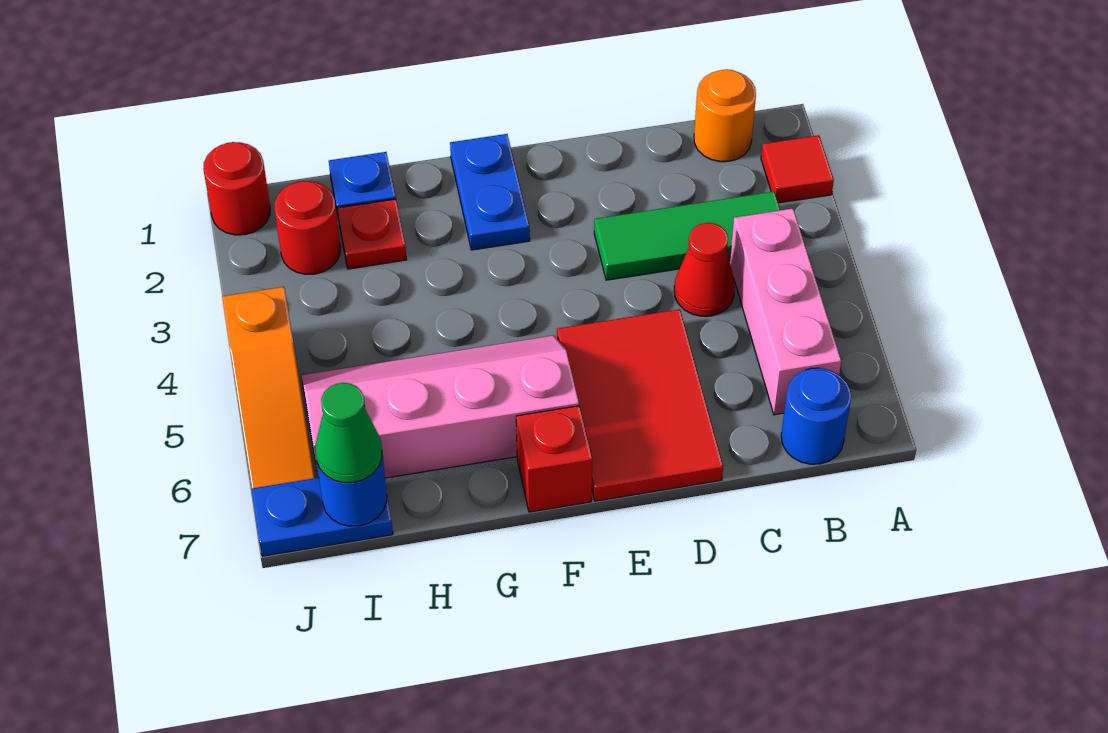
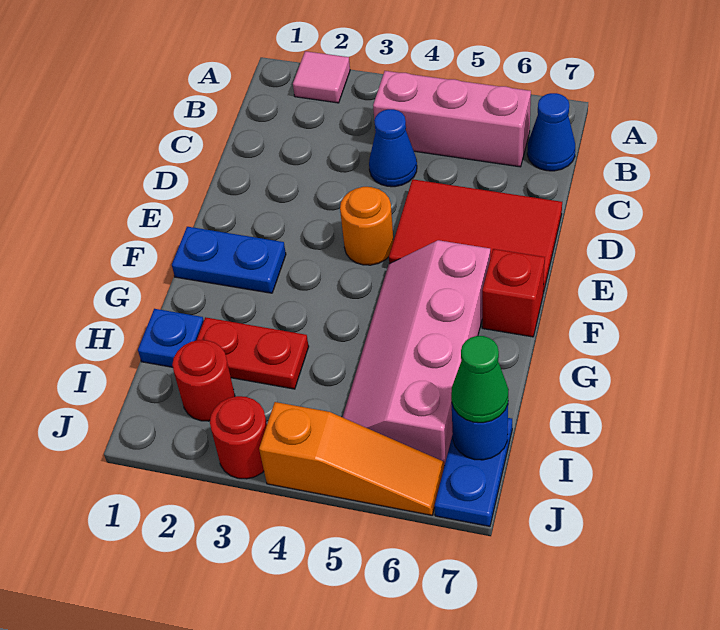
red 1x1 tile [761,135,834,203] -> pink 1x1 tile [293,51,350,103]
orange 1x1 round brick [694,69,756,162] -> orange 1x1 round brick moved to [340,187,394,265]
green 1x3 tile [594,191,780,280] -> none
blue 1x1 round brick [781,368,851,464] -> blue 1x1 cone [527,93,575,171]
red 1x1 cone [674,223,735,316] -> blue 1x1 cone [369,109,417,187]
red 1x1 plate [337,199,407,269] -> red 1x2 plate [197,317,309,389]
red 1x1 round brick [203,142,270,235] -> red 1x1 round brick moved to [210,396,267,479]

